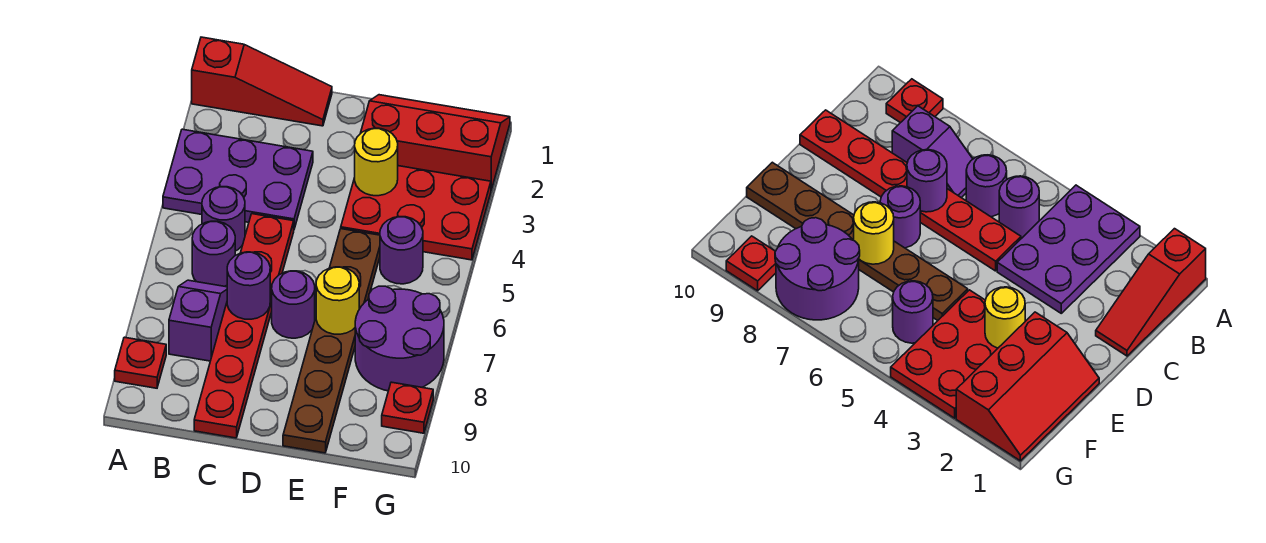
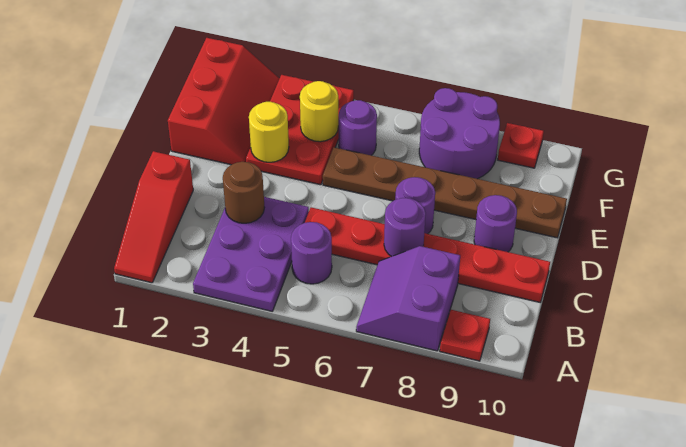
red 1x3 slope [192,37,332,126] -> red 1x3 slope turned to [114,151,193,283]
purple 1x1 round brick [192,221,235,286] -> purple 1x1 round brick moved to [474,195,517,252]
purple 1x2 slope [169,280,227,361] -> purple 2x2 slope [356,246,460,351]
none -> brown 1x1 round brick [223,162,264,223]
red 2x3 slope [360,95,510,190] -> red 2x3 slope turned to [168,38,280,165]
yellow 1x1 round brick [316,267,359,334] -> yellow 1x1 round brick moved to [300,81,338,142]

